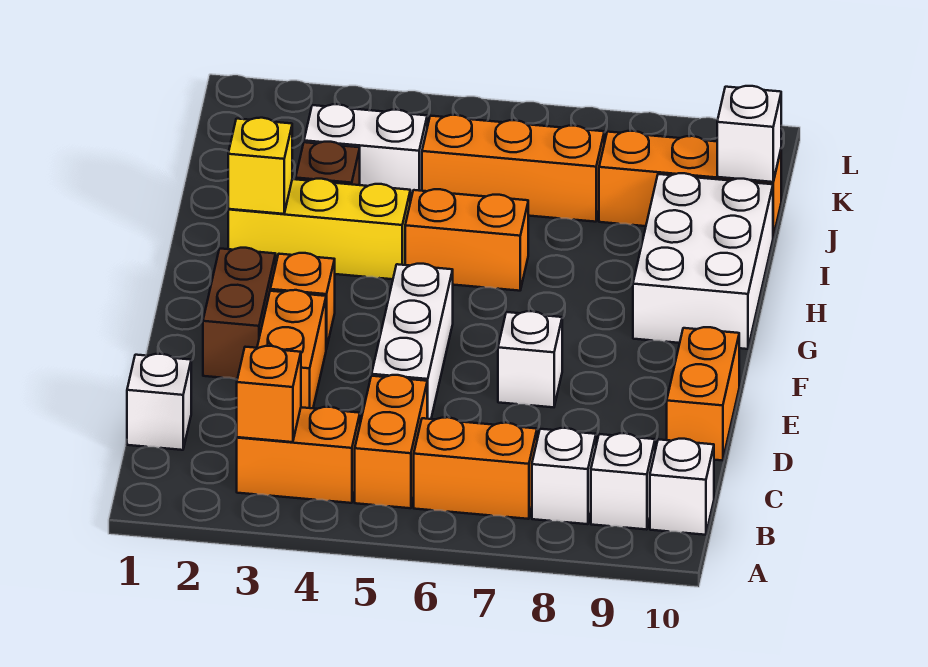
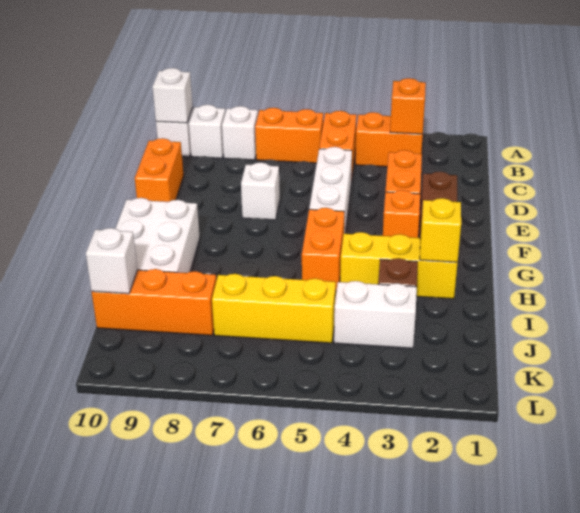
white 1x1 brick [127,354,191,450] -> white 1x1 brick moved to [153,68,193,123]
orange 1x2 brick [405,189,528,291] -> orange 1x2 brick turned to [302,208,344,291]
orange 1x3 brick [422,115,604,222] -> yellow 1x3 brick [212,274,336,343]

